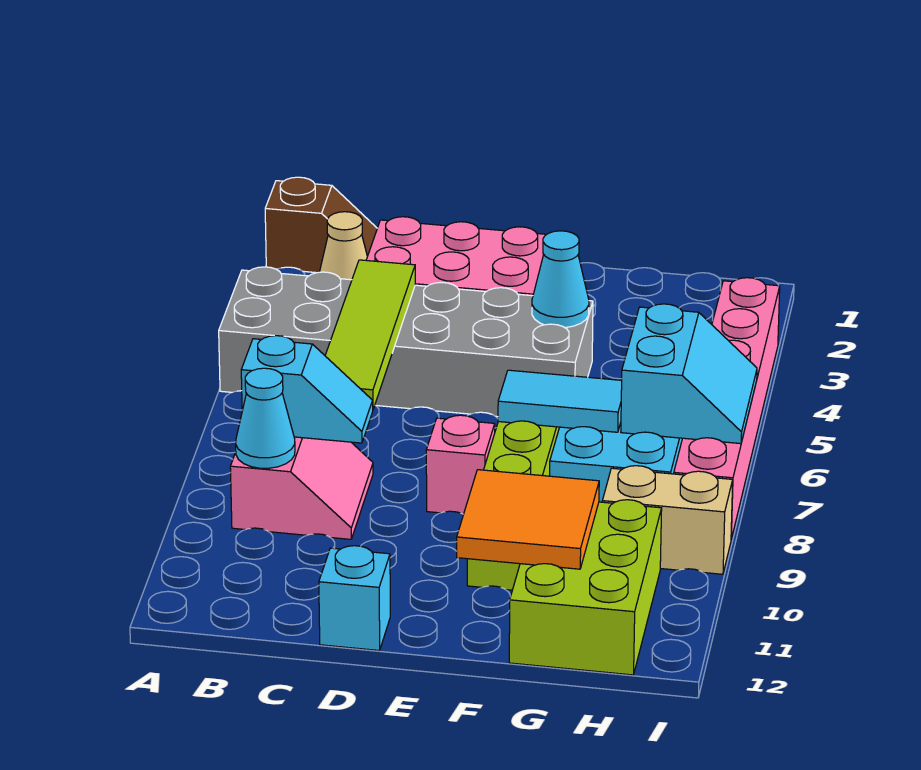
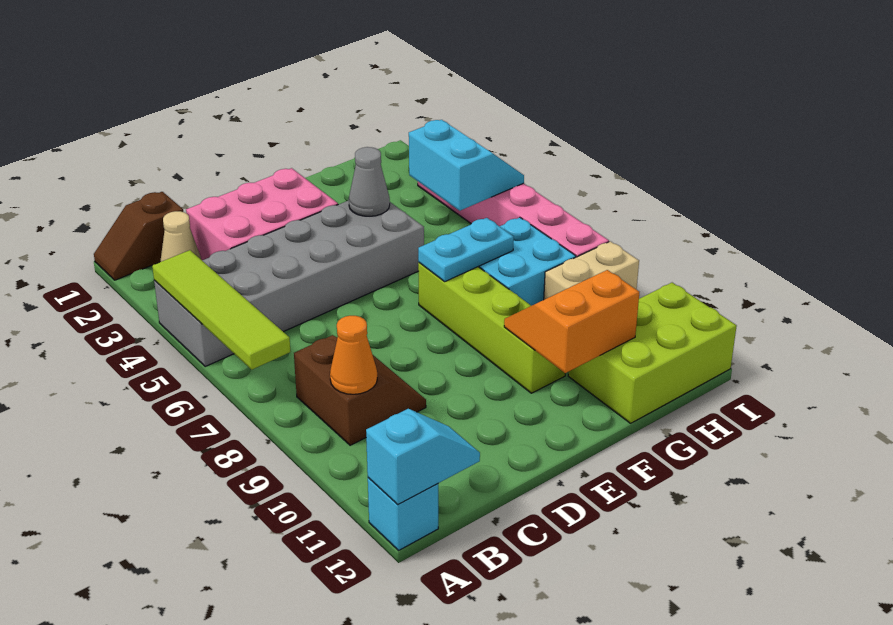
brown 1x2 slope [265,177,377,273] -> brown 1x2 slope turned to [94,192,183,280]
pink 2x2 slope [230,437,373,539] -> brown 2x2 slope [294,335,426,445]
cyan 1x2 slope [241,336,373,443] -> cyan 1x2 slope moved to [366,409,480,505]
cyan 1x1 cone [236,368,295,468] -> orange 1x1 cone [330,316,377,394]
lime 1x4 tile [325,260,415,409] -> lime 1x4 tile moved to [152,250,290,369]
cyan 1x1 brick [319,546,390,651] -> cyan 1x1 brick moved to [368,478,438,550]
pink 1x1 brick [426,415,495,514] -> none
cyan 1x1 cone [532,231,589,328] -> grey 1x1 cone [349,147,390,216]
cyan 1x2 tile [498,370,622,432] -> cyan 1x2 plate [418,218,514,281]
orange 2x2 tile [457,470,599,569] -> orange 2x2 slope [504,270,639,373]
lime 2x3 brick [509,500,662,675] -> lime 2x3 brick turned to [568,283,737,423]
cyan 2x2 slope [621,304,757,444] -> cyan 2x2 slope moved to [409,120,524,211]

